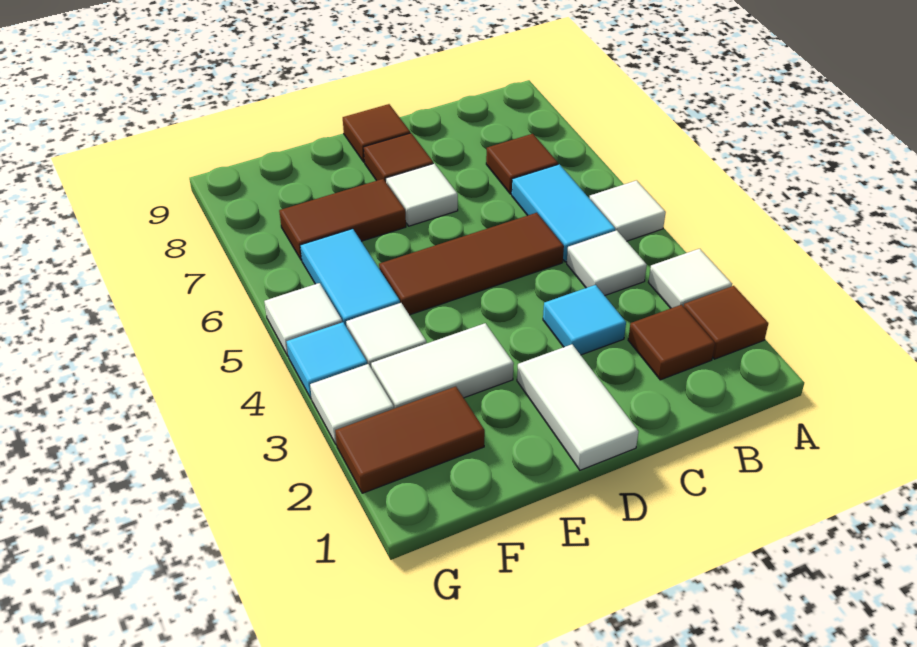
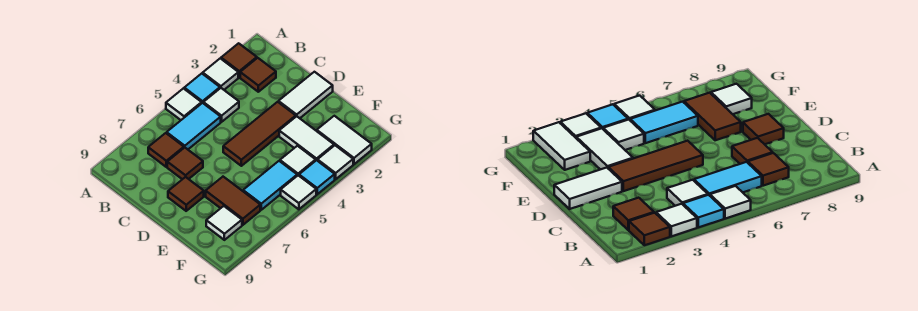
cyan 1x1 tile [543,285,626,355] -> cyan 1x1 tile moved to [184,74,220,103]
brown 1x3 tile [379,213,564,315] -> brown 1x3 tile turned to [223,102,296,166]
white 1x1 tile [386,163,458,226] -> white 1x1 tile moved to [206,206,242,240]
brown 1x1 tile [343,104,410,162] -> brown 1x1 tile moved to [167,148,203,179]
brown 1x2 tile [335,386,485,493] -> white 1x2 tile [317,116,372,164]

